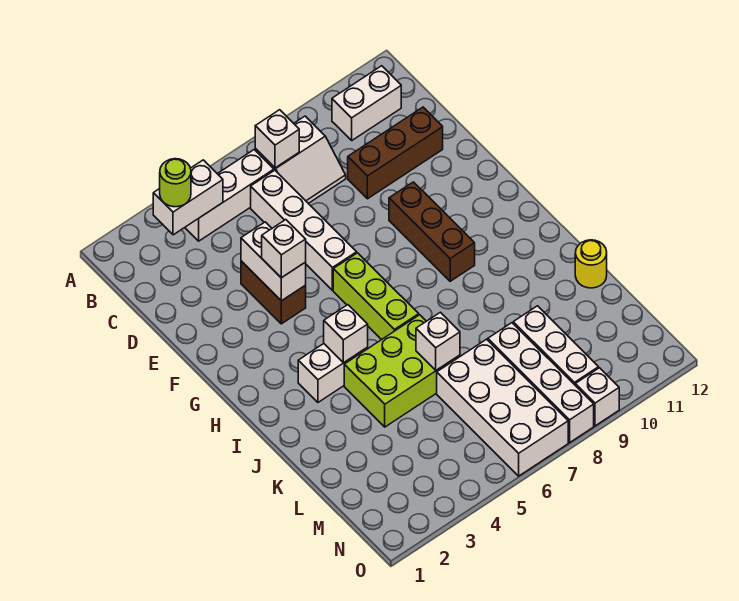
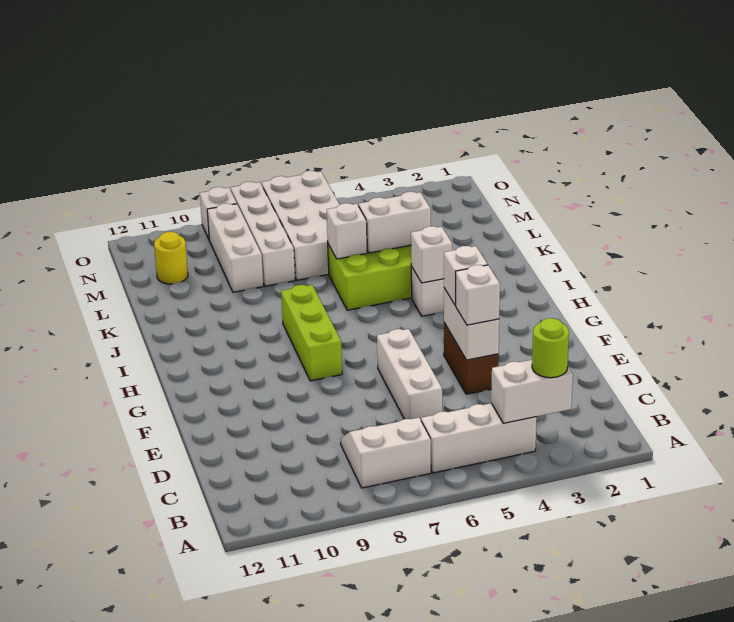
white 1x1 brick [255,110,299,168] -> white 1x1 brick moved to [456,265,500,325]
white 1x2 brick [332,66,401,140] -> white 1x2 brick moved to [359,192,431,253]
white 1x4 brick [251,170,357,290] -> white 1x3 brick [377,329,442,420]
brown 1x3 brick [348,107,443,199] -> none
brown 1x3 brick [389,182,475,281] -> none
lime 1x3 brick [333,253,419,340] -> lime 1x3 brick moved to [281,285,342,381]
yellow 1x1 round brick [575,240,607,288] -> yellow 1x1 round brick moved to [154,232,188,284]

